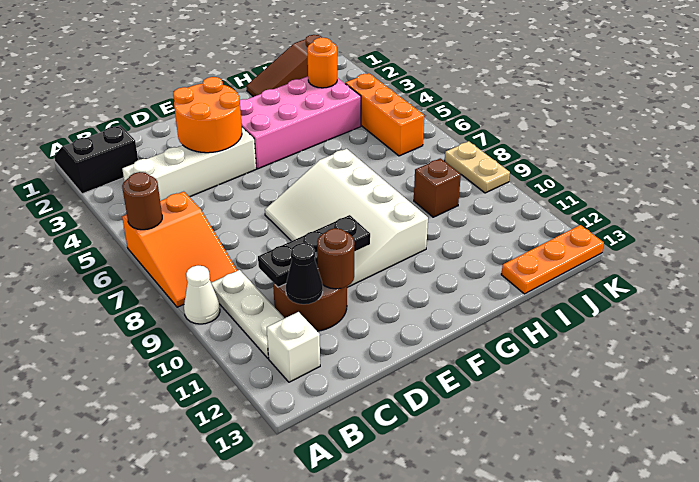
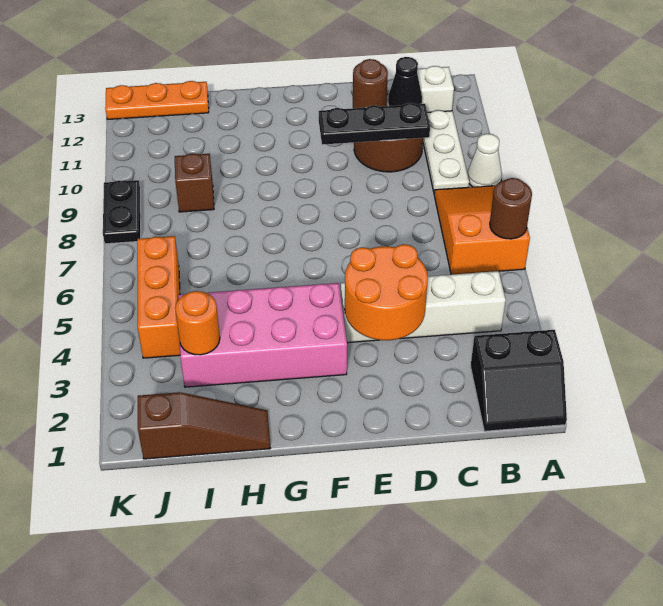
white 3x4 slope [265,149,428,287] -> none
tan 1x2 plate [445,141,510,193] -> black 1x2 plate [103,180,141,244]

